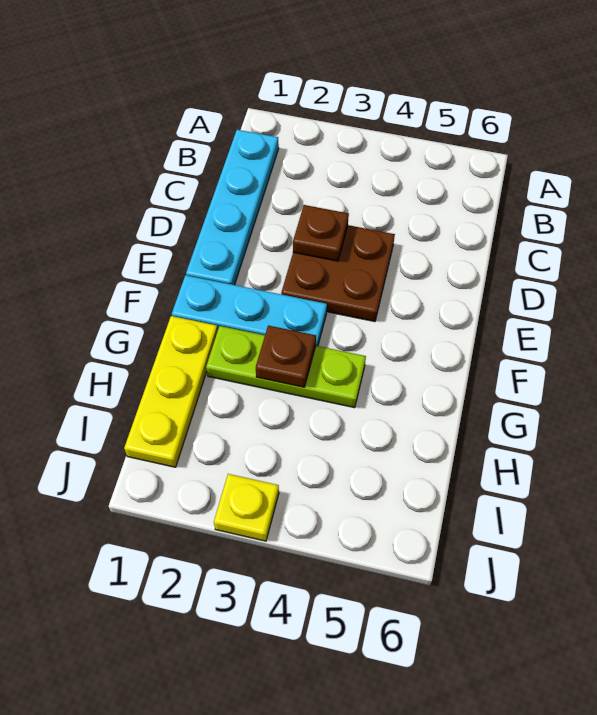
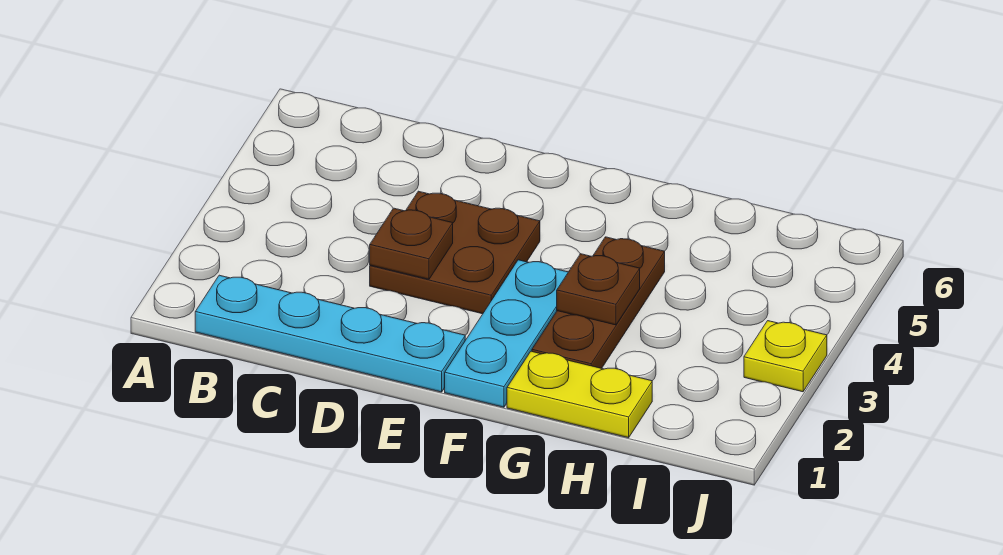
yellow 1x3 plate [124,316,218,467] -> yellow 1x2 plate [507,351,652,438]
lime 1x3 plate [206,326,366,408] -> brown 1x3 plate [532,237,665,368]

